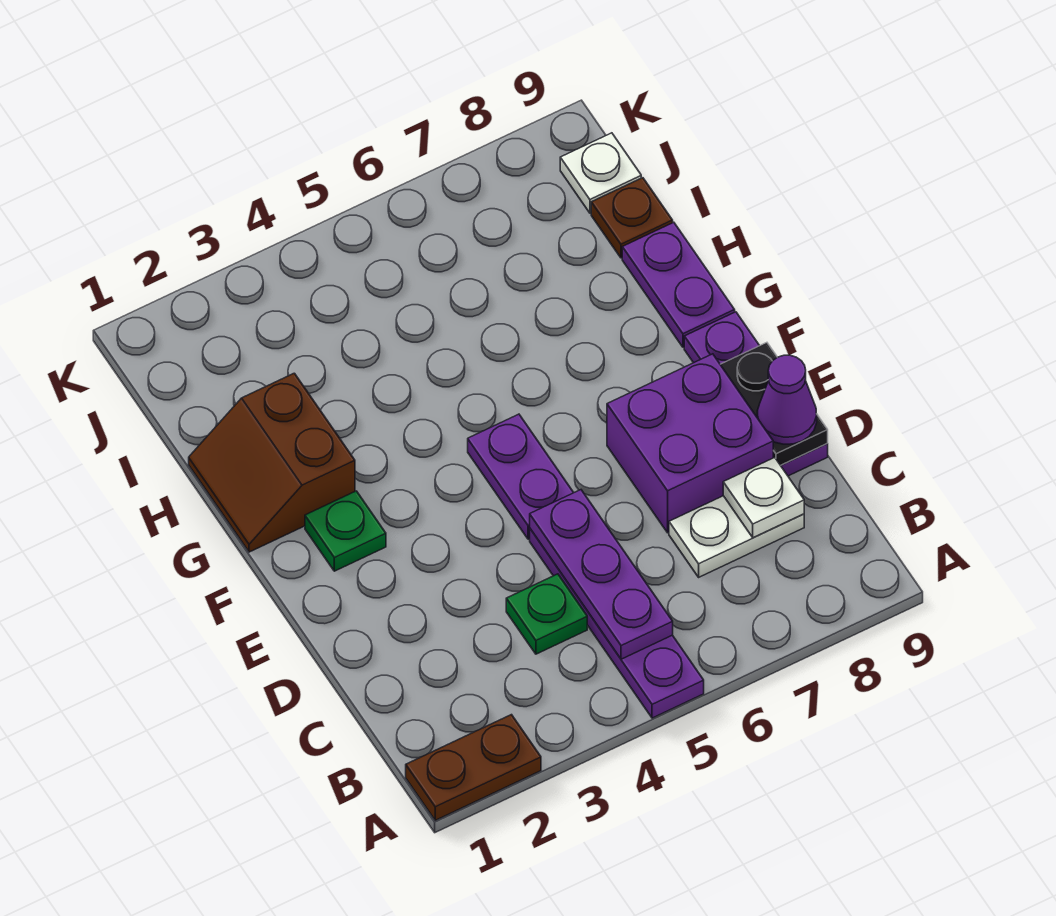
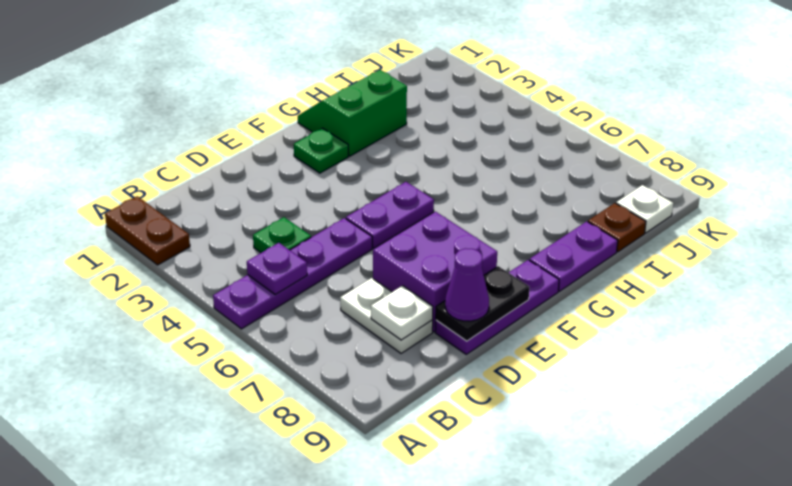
purple 1x3 plate [530,490,673,659] -> purple 1x1 plate [247,243,307,295]
brown 2x2 slope [189,373,355,552] -> green 2x2 slope [298,70,407,156]

